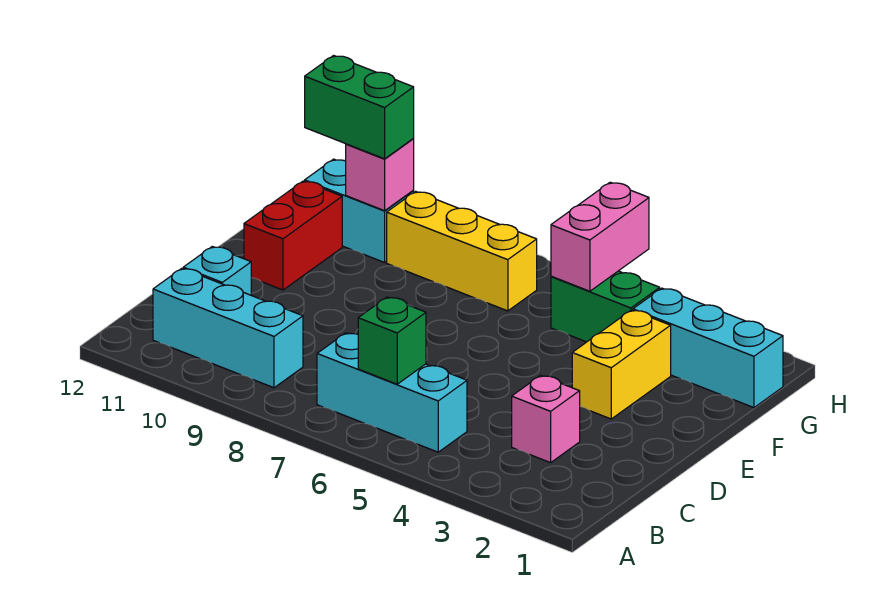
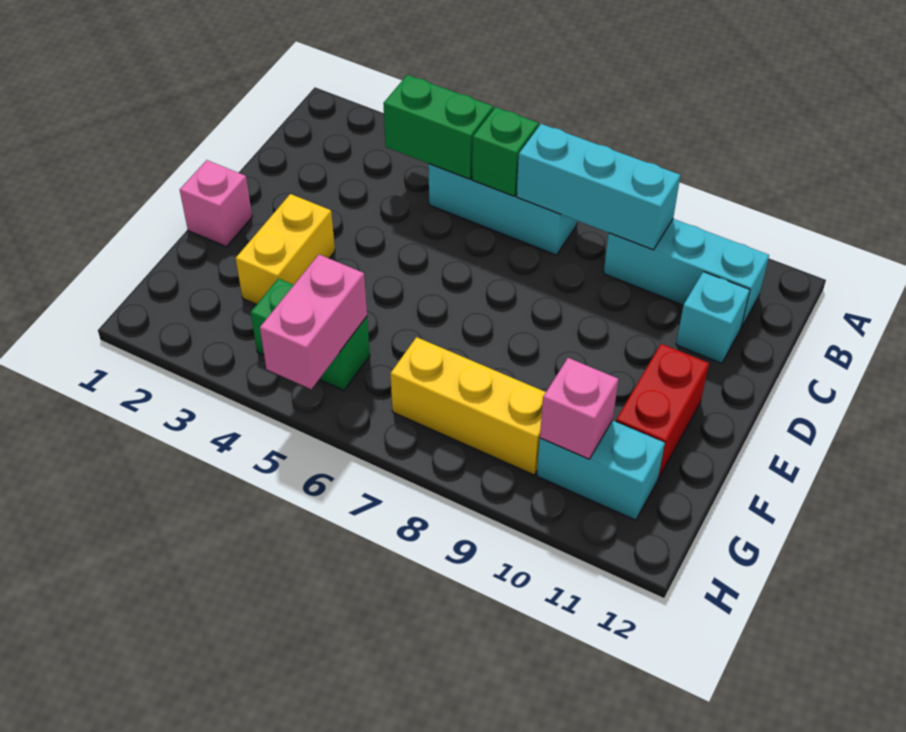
pink 1x1 brick [512,375,580,463] -> pink 1x1 brick moved to [180,160,252,247]
cyan 1x3 brick [633,288,783,408] -> cyan 1x3 brick moved to [517,124,680,250]
green 1x2 brick [305,56,414,159] -> green 1x2 brick moved to [383,75,493,179]

